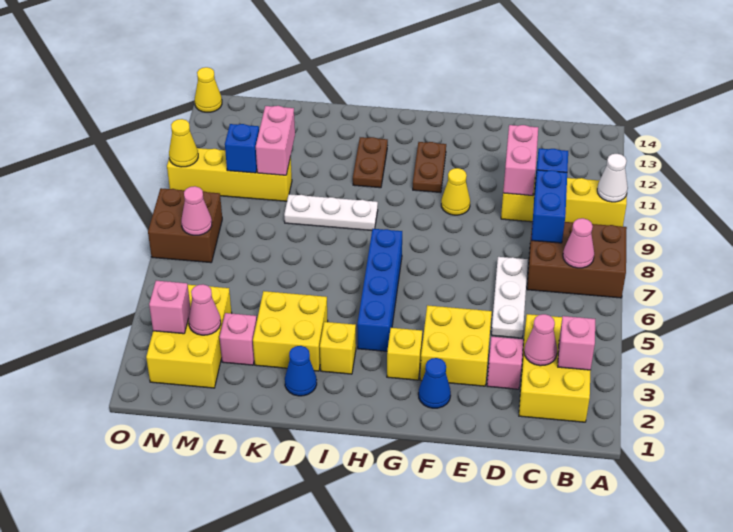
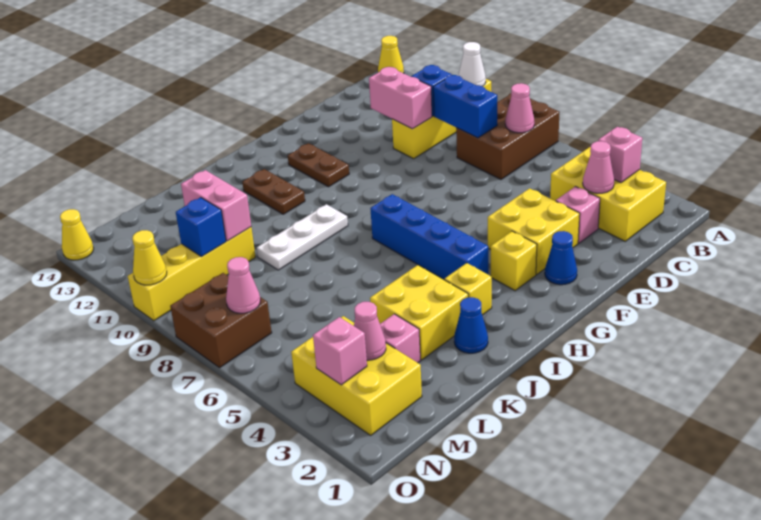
white 1x3 plate [491,257,528,338] -> none
yellow 1x1 cone [441,168,470,215] -> yellow 1x1 cone moved to [378,36,404,73]

